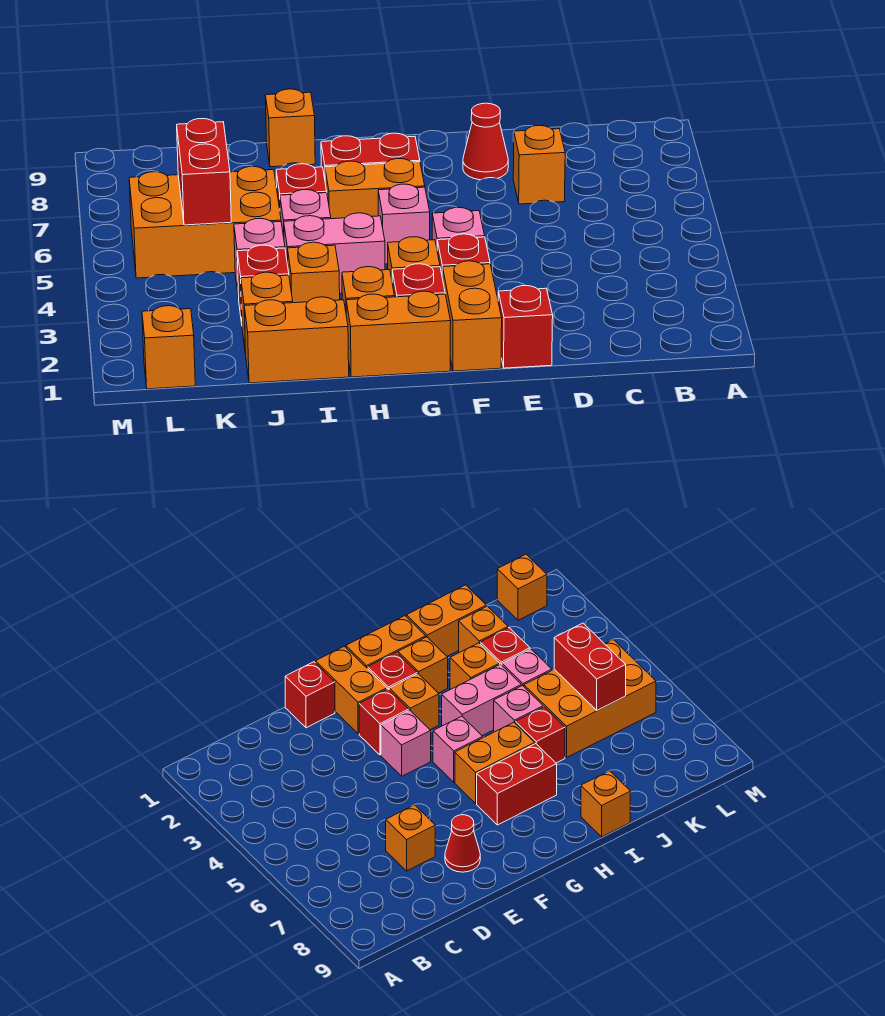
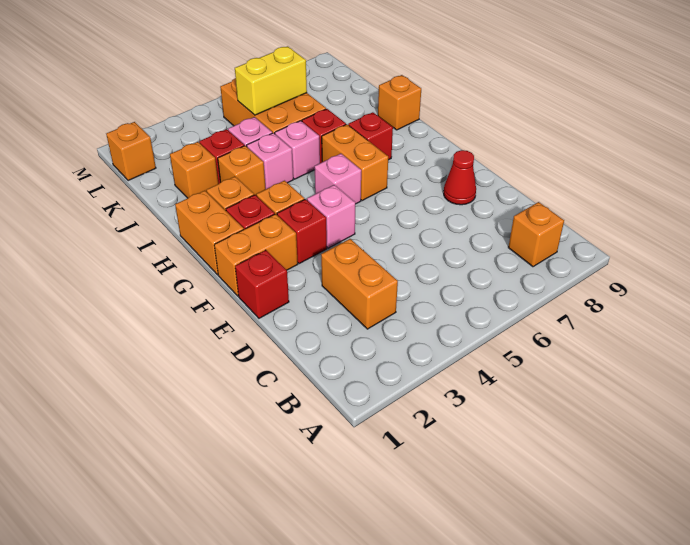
orange 1x1 brick [513,125,565,204] -> orange 1x1 brick moved to [508,202,564,267]
red 1x2 brick [321,133,420,178] -> red 1x1 brick [348,112,393,160]
pink 1x2 brick [284,213,385,294] -> pink 1x1 brick [247,133,293,189]
orange 1x2 brick [244,297,349,383] -> orange 1x2 brick moved to [321,239,398,329]
red 1x2 brick [177,119,231,225] -> yellow 1x2 brick [235,46,307,115]

